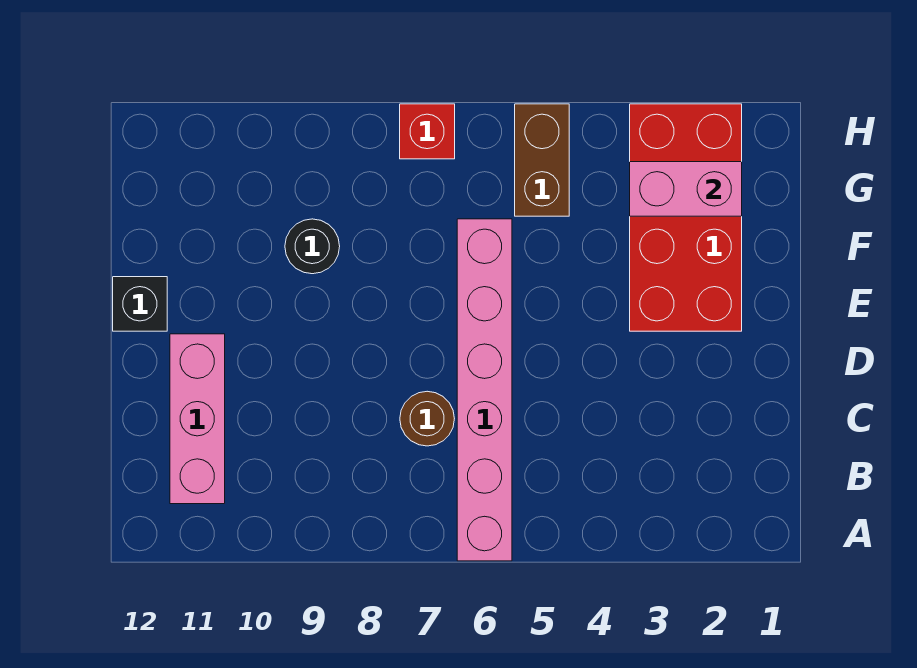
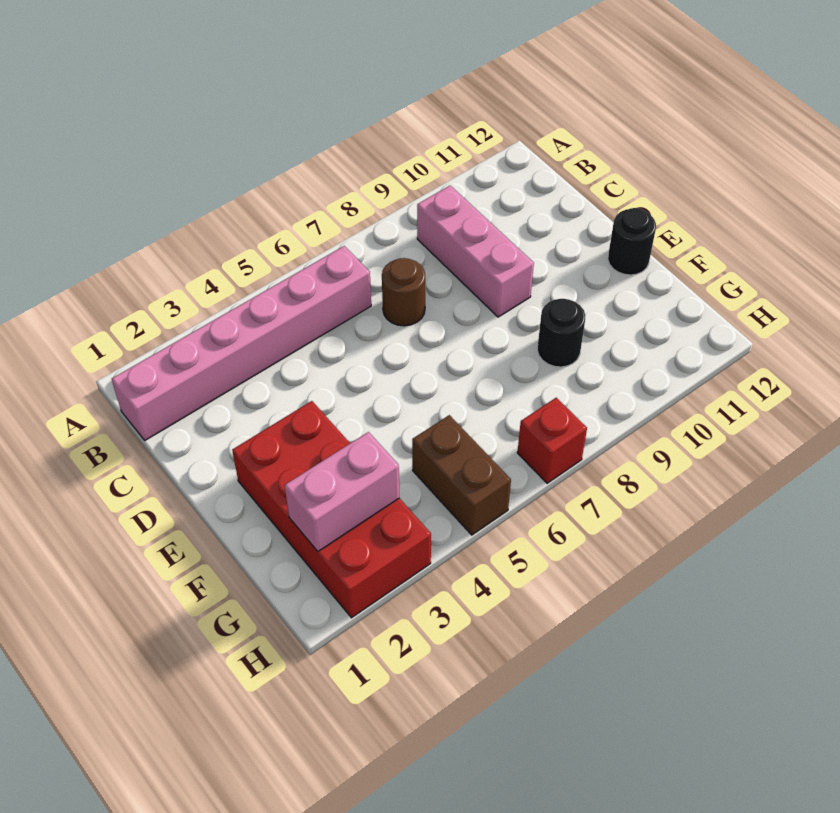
pink 1x6 brick [457,219,512,561] -> pink 1x6 brick turned to [112,246,371,440]
pink 1x3 brick [170,334,225,504] -> pink 1x3 brick moved to [417,186,534,317]
black 1x1 brick [113,277,167,331] -> black 1x1 round brick [608,208,656,275]

